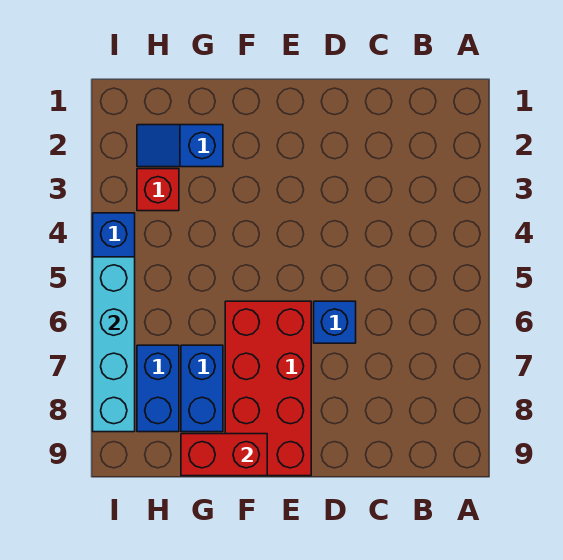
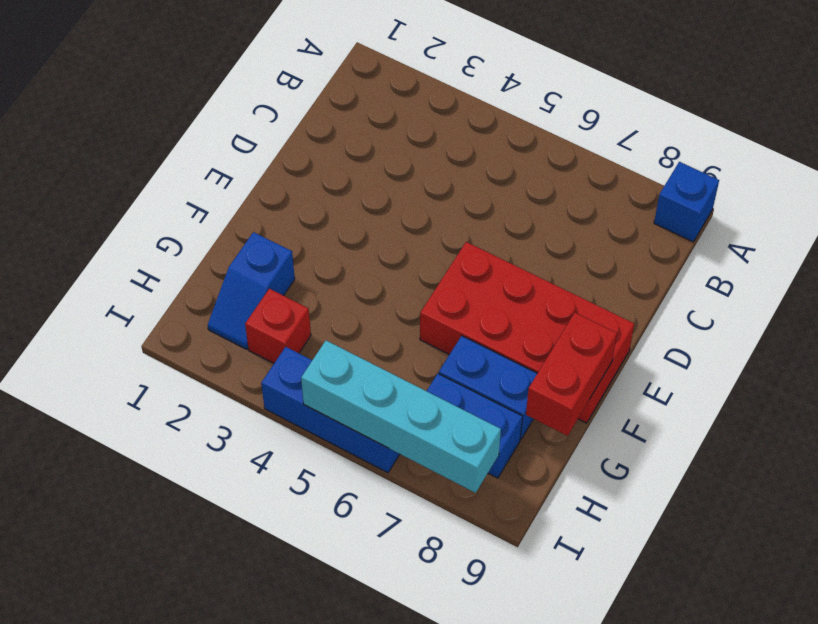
blue 1x1 brick [314,301,356,343] -> blue 1x1 brick moved to [654,162,719,242]

